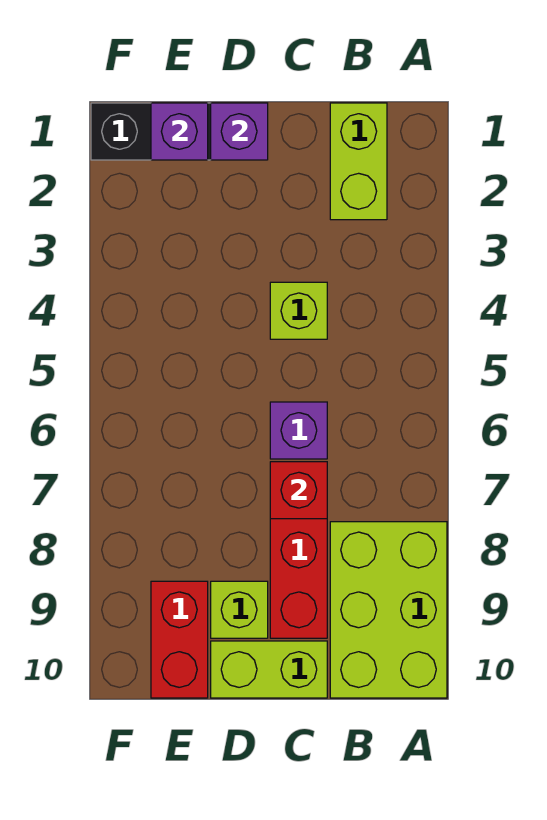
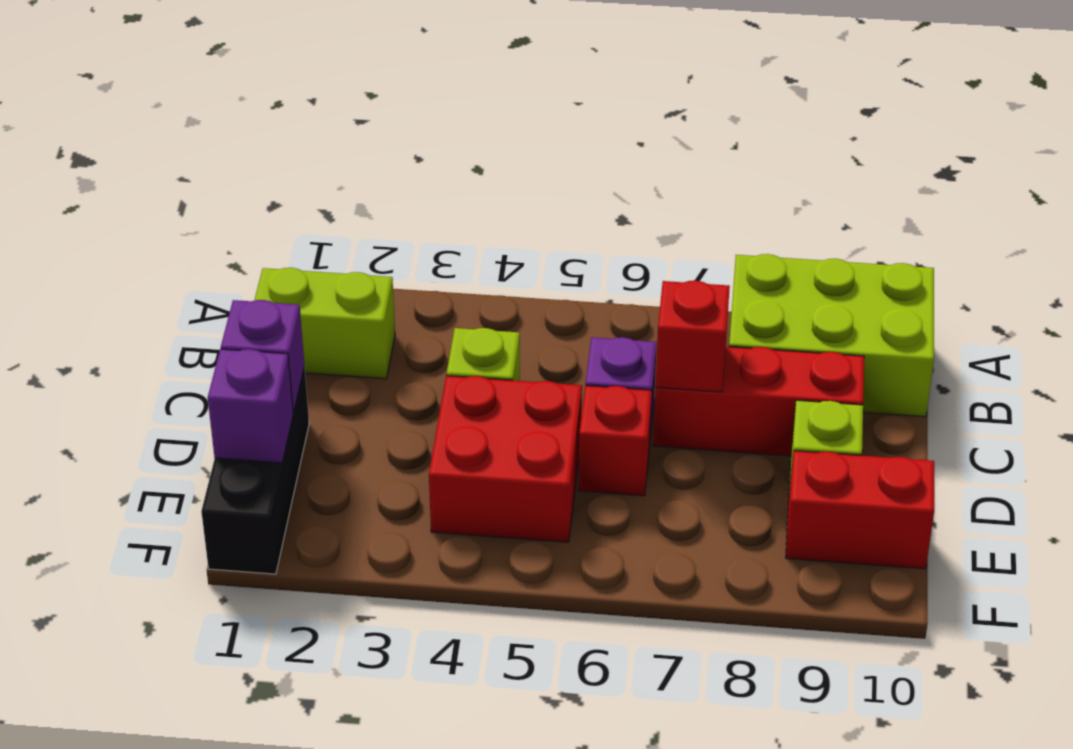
lime 1x2 brick [211,641,327,698] -> none
none -> red 2x2 brick [429,376,582,542]
none -> red 1x1 brick [578,386,652,496]

